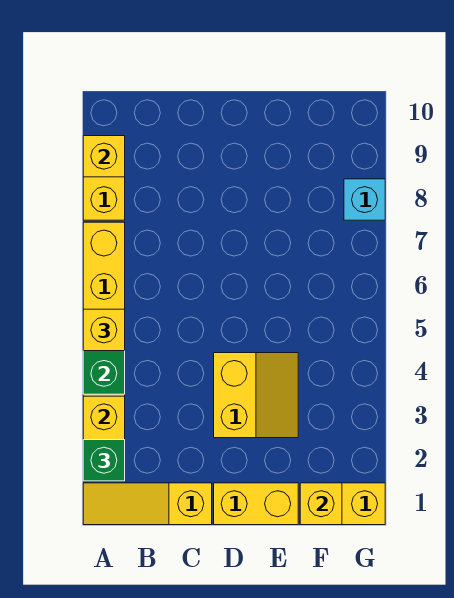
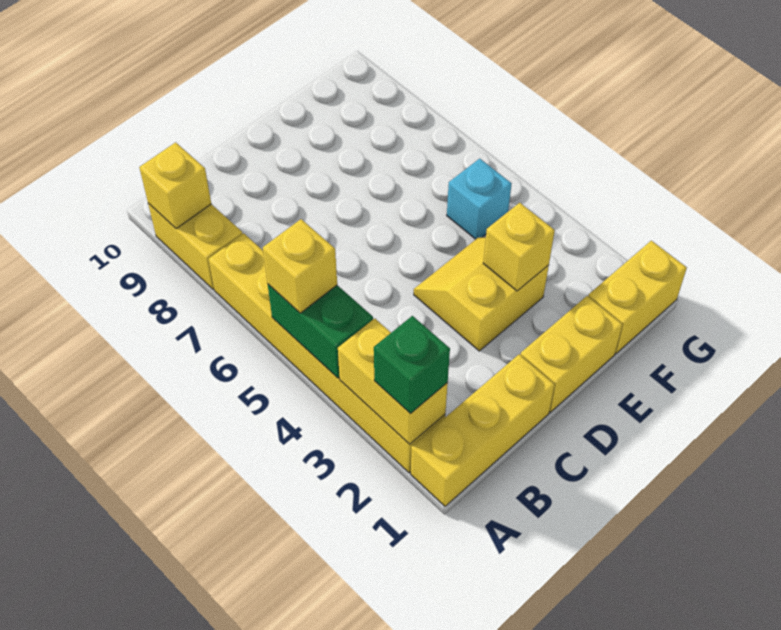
yellow 1x3 slope [83,483,212,525] -> yellow 1x3 brick [411,354,555,506]
yellow 2x2 slope [214,353,298,438] -> yellow 2x2 slope turned to [414,237,549,351]
yellow 1x1 brick [300,483,342,525] -> yellow 1x1 brick moved to [483,203,555,291]
cyan 1x1 brick [344,179,385,220] -> cyan 1x1 brick moved to [447,159,512,239]

